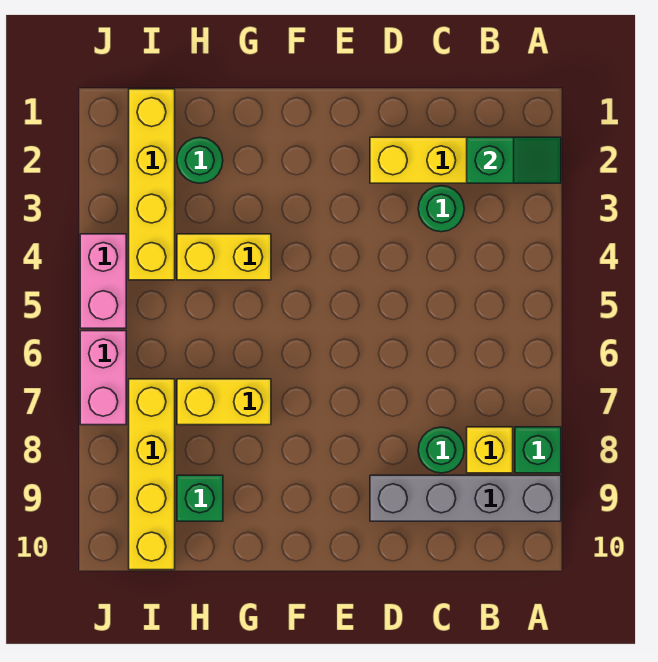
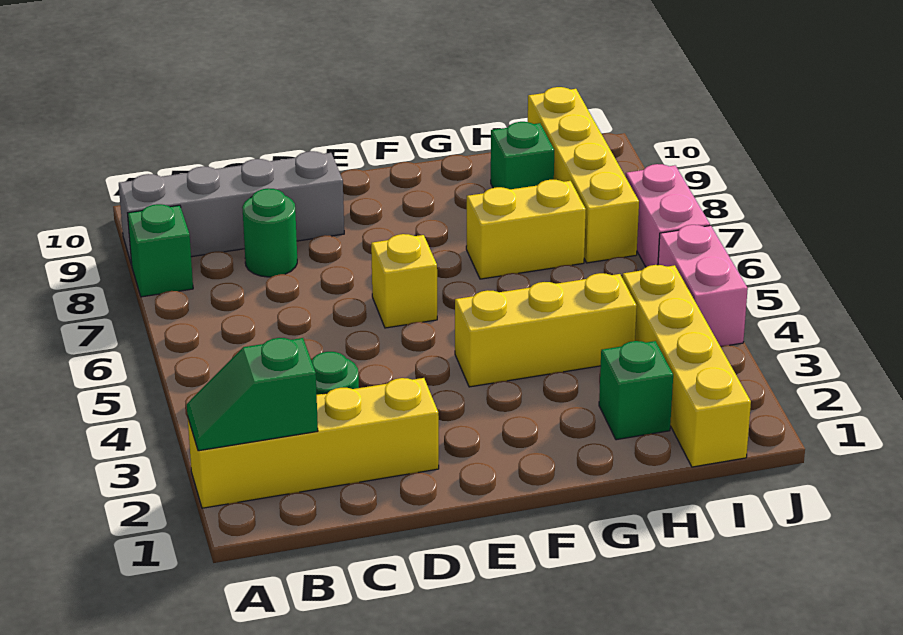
yellow 1x1 brick [467,427,513,473] -> yellow 1x1 brick moved to [371,234,437,328]
yellow 1x2 brick [177,234,271,280] -> yellow 1x3 brick [455,273,637,387]
green 1x1 round brick [177,137,223,183] -> green 1x1 brick [599,341,673,440]

